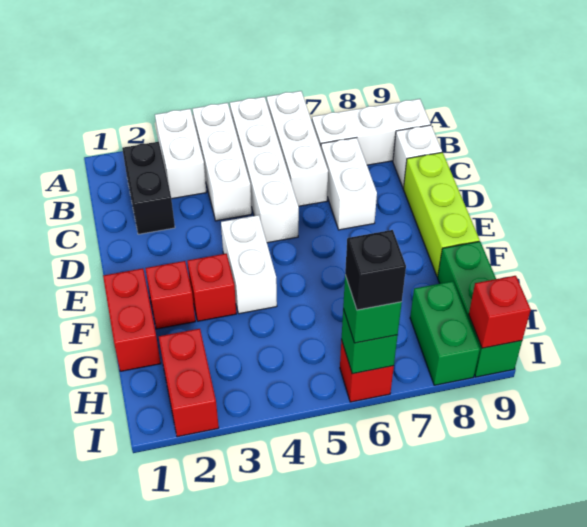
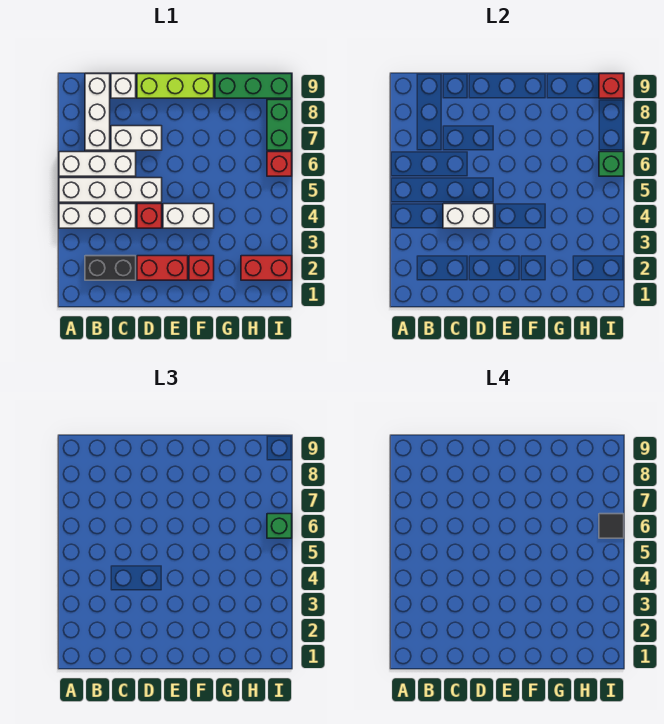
white 1x2 brick [155,109,206,199] -> white 1x2 brick moved to [443,204,494,228]
red 1x2 brick [103,268,161,371] -> red 1x2 brick moved to [137,256,188,280]
red 1x1 brick [187,254,236,321] -> red 1x1 brick moved to [137,204,162,228]
green 1x2 brick [410,281,480,385] -> green 1x2 brick turned to [267,100,292,150]
black 1x1 brick [345,230,406,310] -> black 1x1 tile [599,514,624,538]

